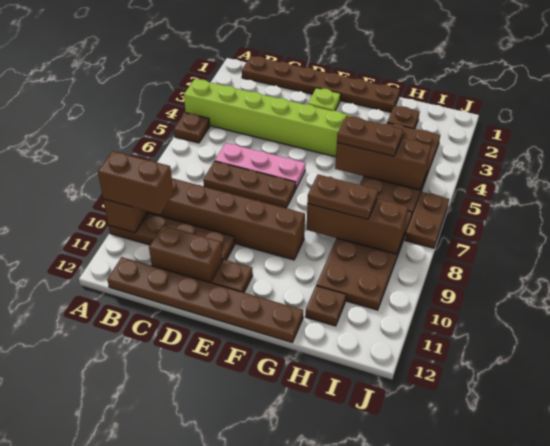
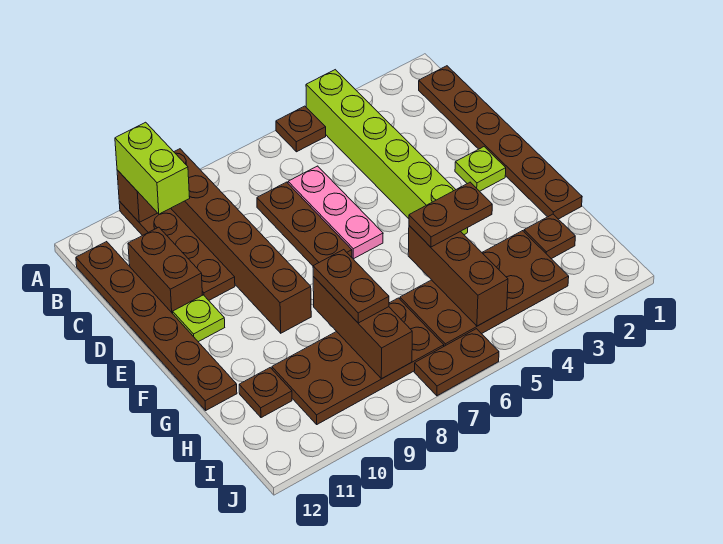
brown 1x2 brick [98,151,173,214] -> lime 1x2 brick [115,122,190,214]
brown 1x1 plate [212,260,253,293] -> lime 1x1 plate [173,295,225,342]
brown 1x2 plate [337,116,403,156] -> brown 1x2 plate turned to [409,182,492,247]

